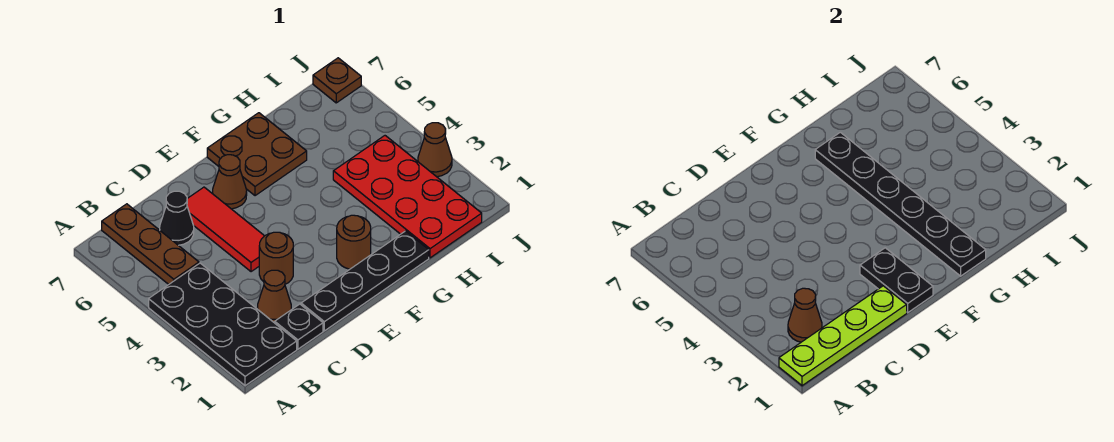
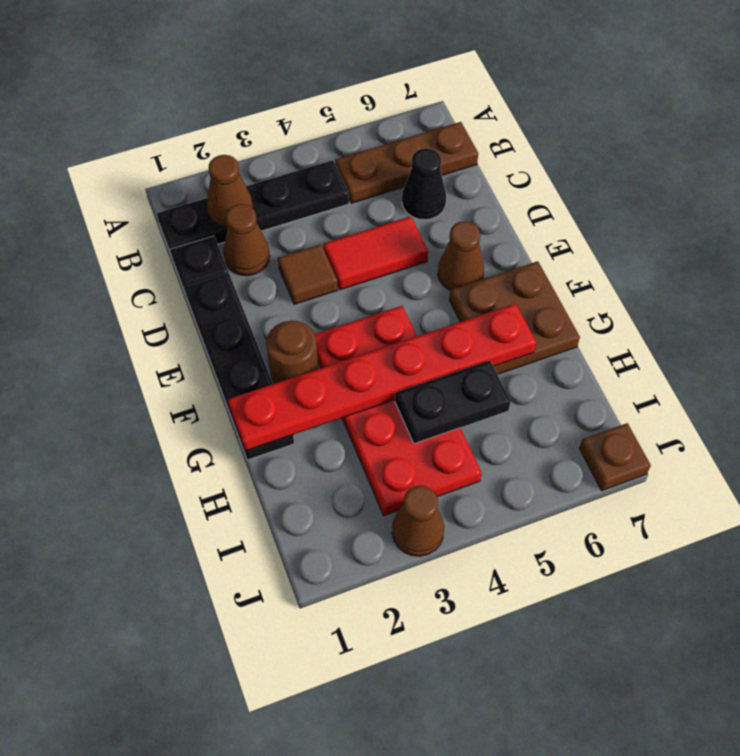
black 2x4 plate [149,263,297,386] -> black 1x4 plate [157,160,349,256]
lime 1x4 plate [779,286,907,386] -> none
brown 1x1 round brick [259,232,293,284] -> brown 1x1 tile [278,245,338,304]
red 1x3 tile [187,187,264,272] -> red 1x2 tile [324,216,428,290]
black 1x2 plate [860,248,933,313] -> black 1x2 plate moved to [395,360,511,444]
black 1x6 plate [815,132,986,276] -> red 1x6 plate [228,304,536,451]
red 2x4 plate [333,136,482,258] -> red 2x4 plate turned to [315,306,481,516]

